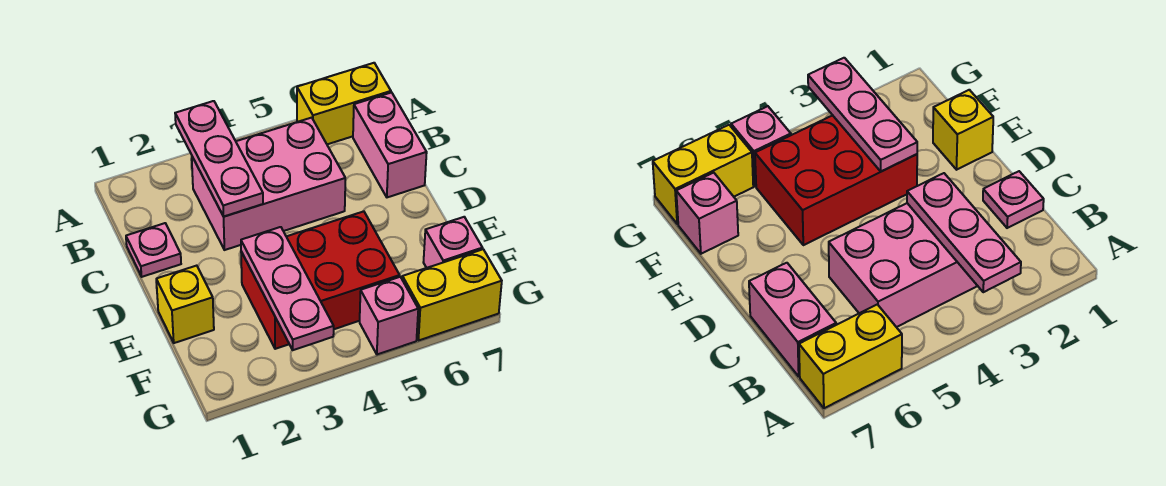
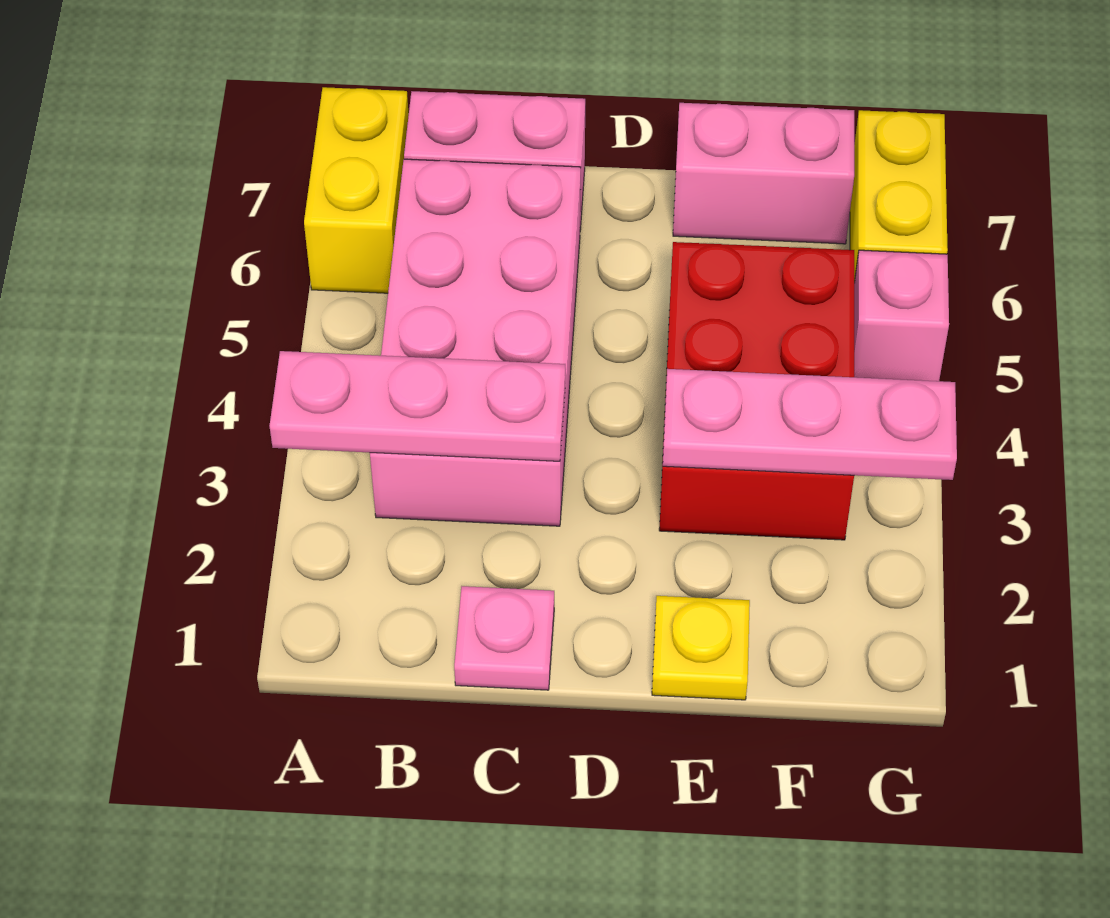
pink 2x3 brick [192,118,345,250] -> pink 2x4 brick [370,159,581,526]
yellow 1x1 brick [156,266,214,343] -> yellow 1x1 plate [652,596,750,700]
pink 1x1 brick [423,217,482,268] -> pink 1x2 brick [673,103,854,244]

